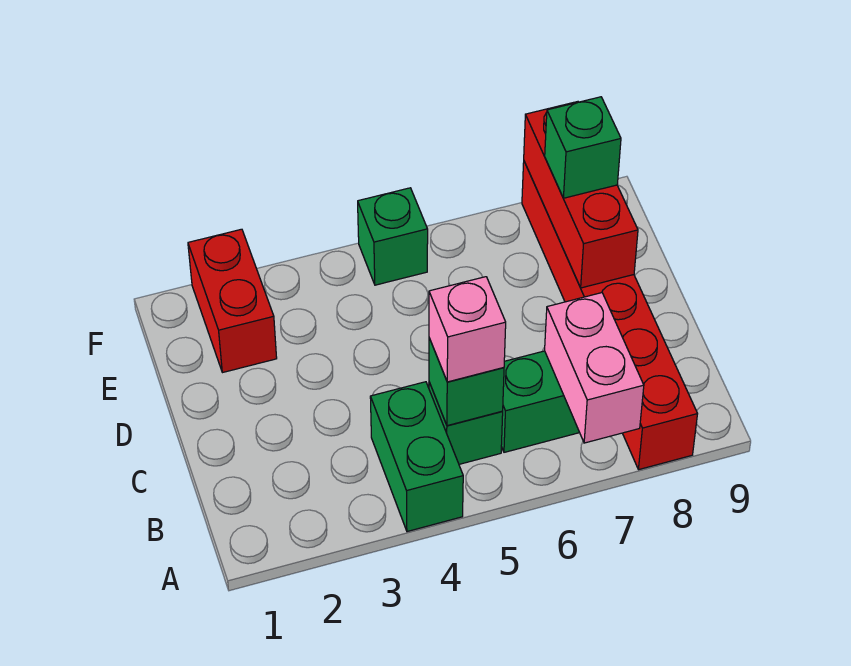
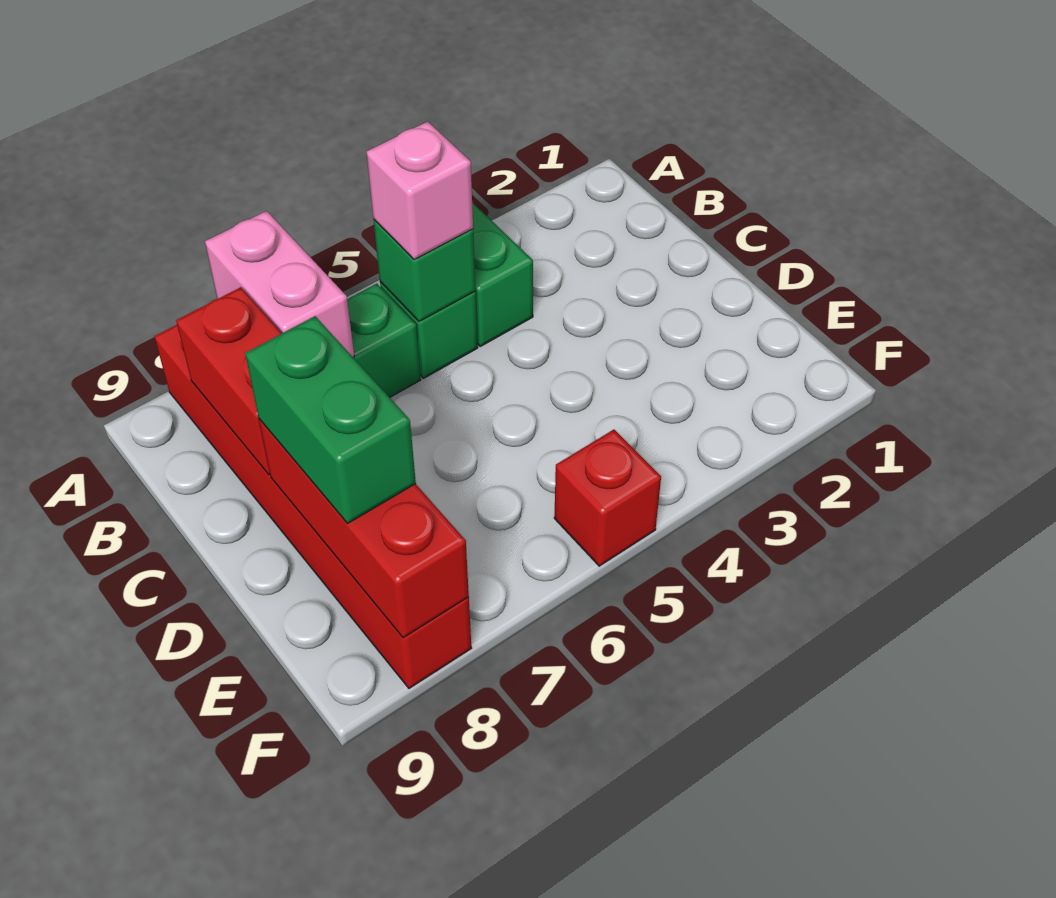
red 1x2 brick [188,229,277,373] -> red 1x2 brick moved to [176,287,282,475]
green 1x1 brick [545,97,621,198] -> green 1x2 brick [245,316,416,524]
green 1x1 brick [358,188,428,285] -> red 1x1 brick [554,430,661,566]

